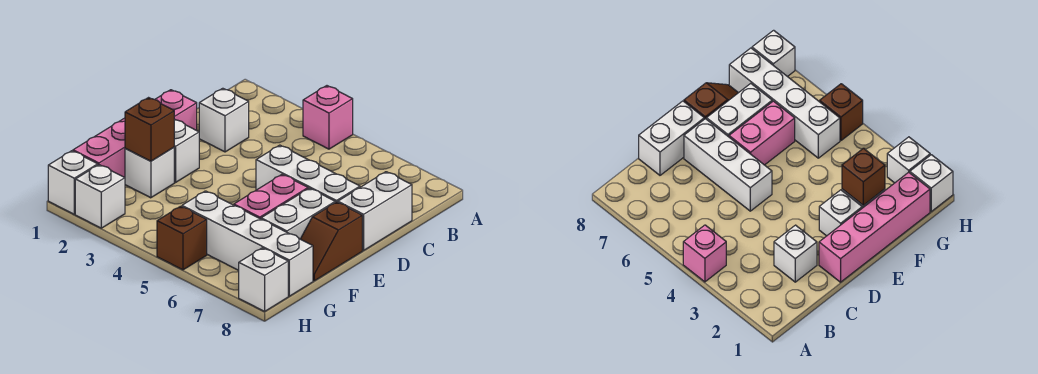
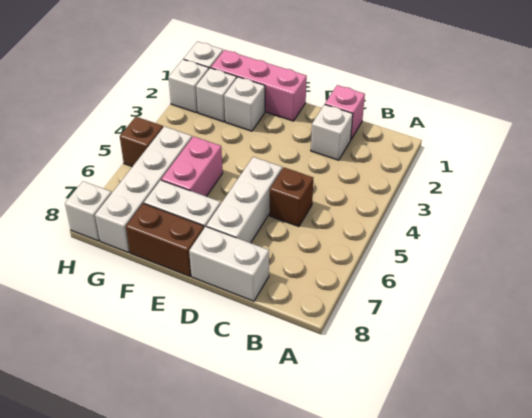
pink 1x1 brick [303,86,353,149] -> pink 1x1 brick moved to [325,85,365,139]
pink 1x4 brick [73,90,197,177] -> pink 1x3 brick [211,50,307,121]
white 1x1 brick [174,119,199,182] -> white 1x1 brick moved to [196,68,237,122]
pink 1x2 brick [234,174,308,219] -> pink 1x2 brick turned to [161,136,223,196]
brown 1x2 slope [301,202,362,281] -> brown 1x2 brick [126,203,204,276]
brown 1x1 brick [125,98,174,161] -> brown 1x1 brick moved to [270,168,313,227]

